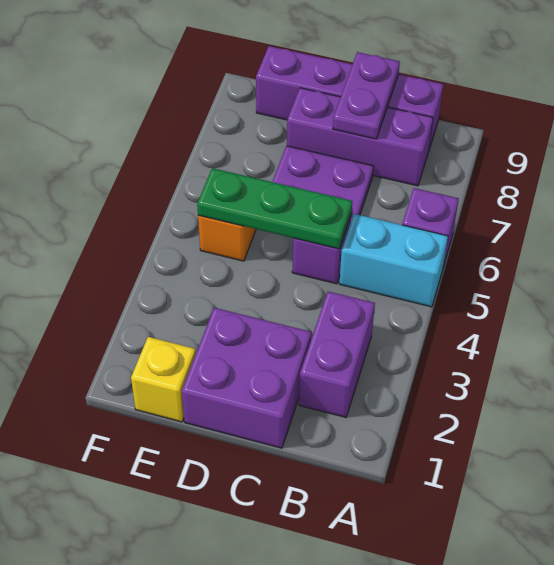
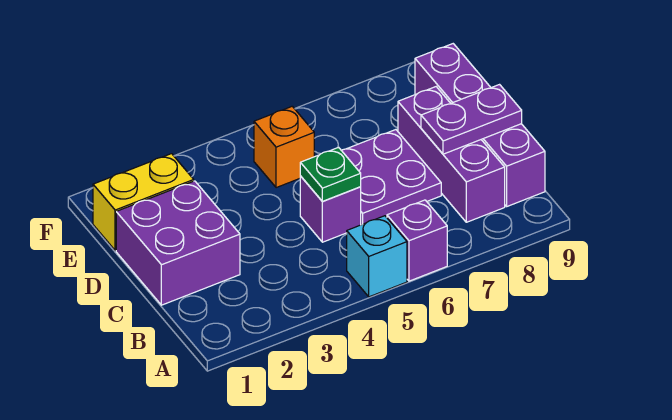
cyan 1x2 brick [339,214,448,307] -> cyan 1x1 brick [347,216,407,297]
purple 1x2 brick [299,291,375,417] -> none
green 1x3 plate [197,168,352,249] -> green 1x1 plate [300,147,361,201]
yellow 1x1 brick [131,337,196,422] -> yellow 1x2 brick [93,154,194,251]

